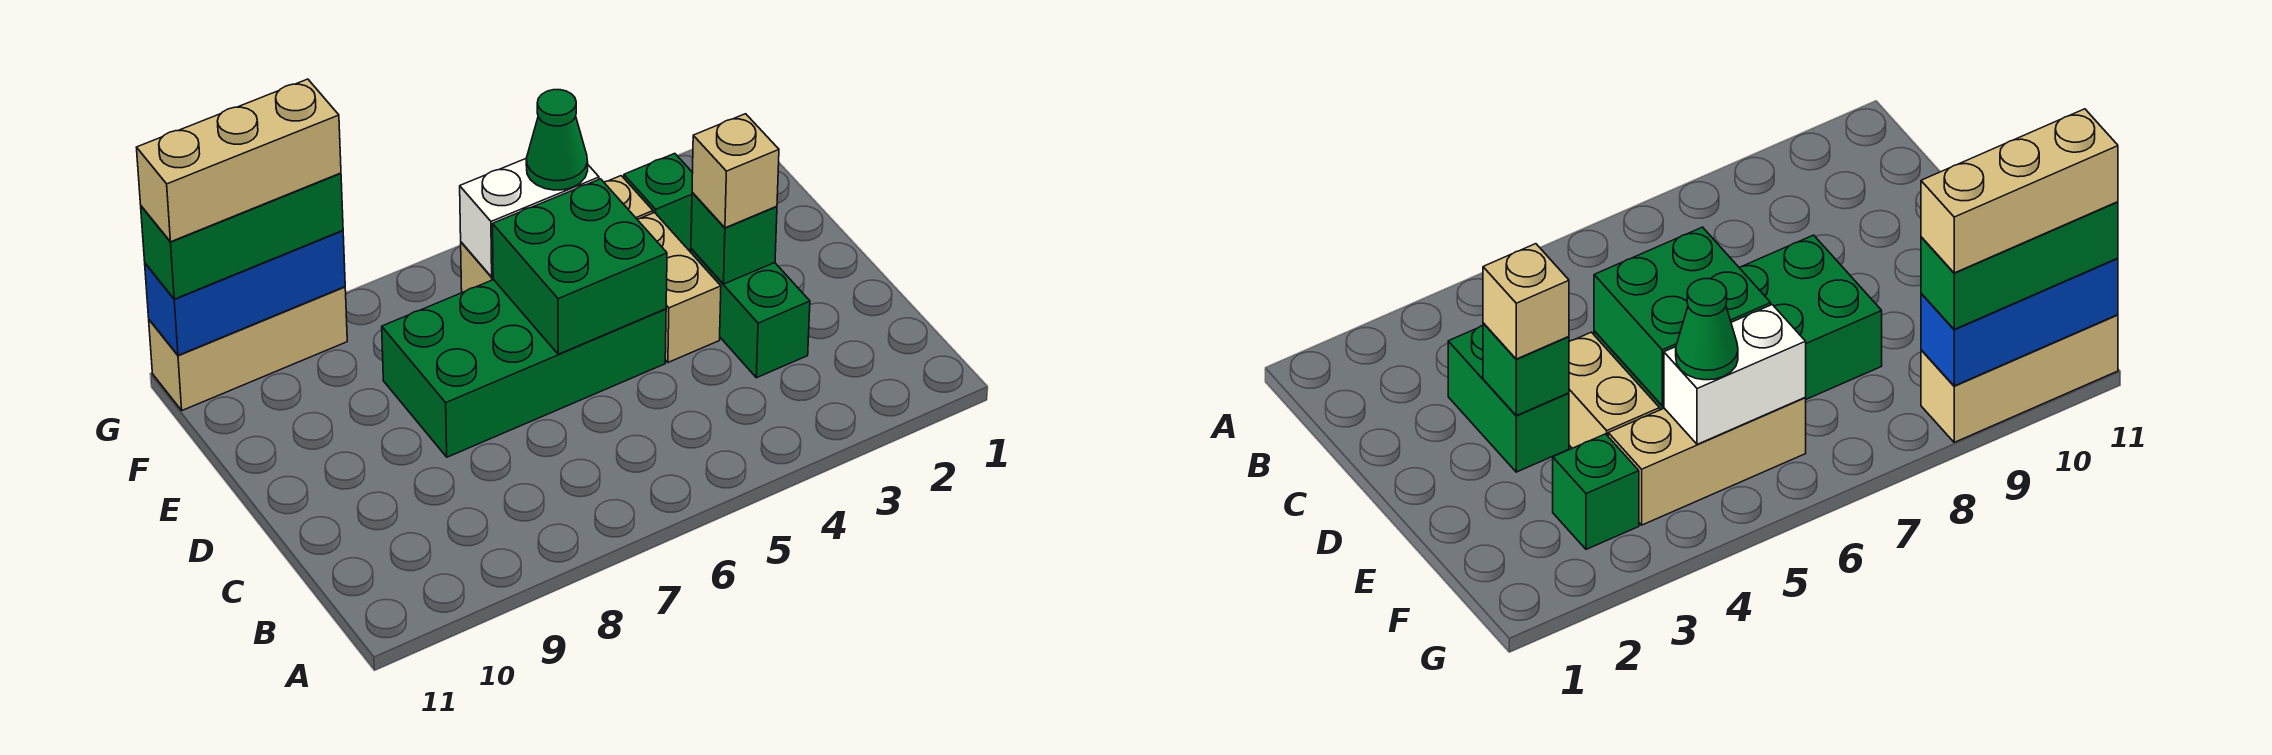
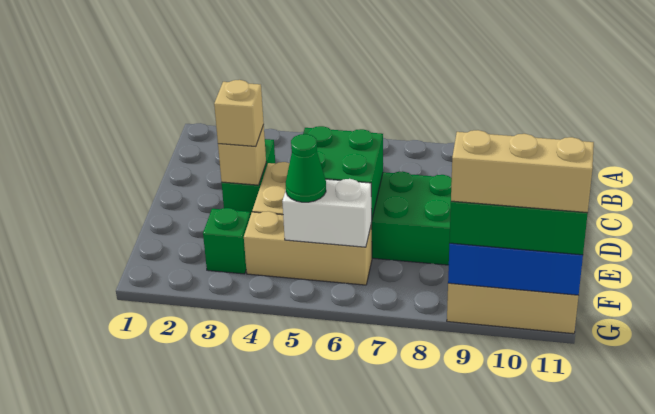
green 1x1 brick [691,192,777,284] -> tan 1x1 brick [218,125,266,185]

